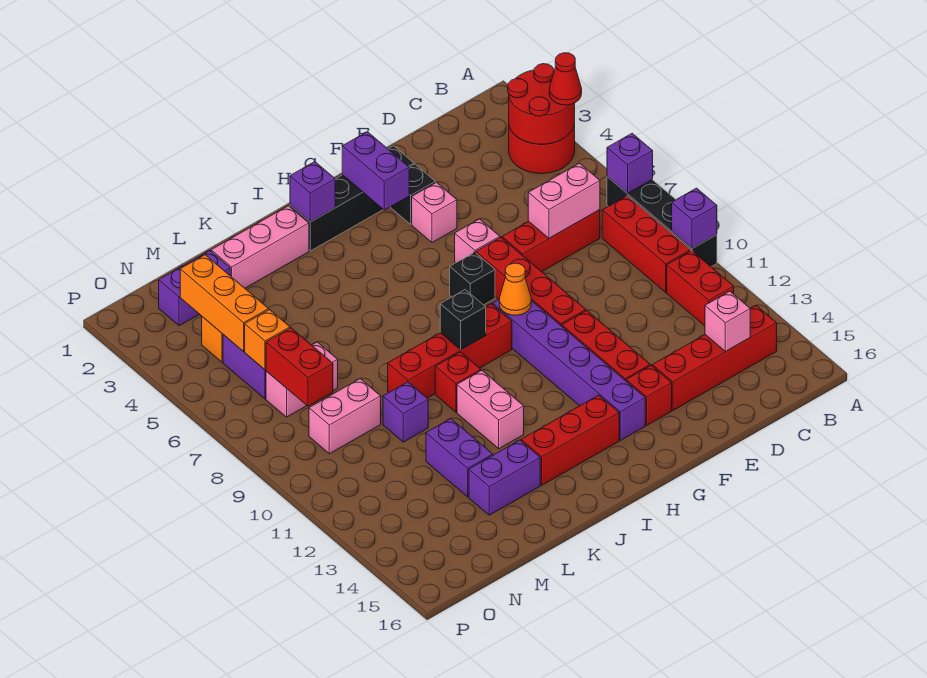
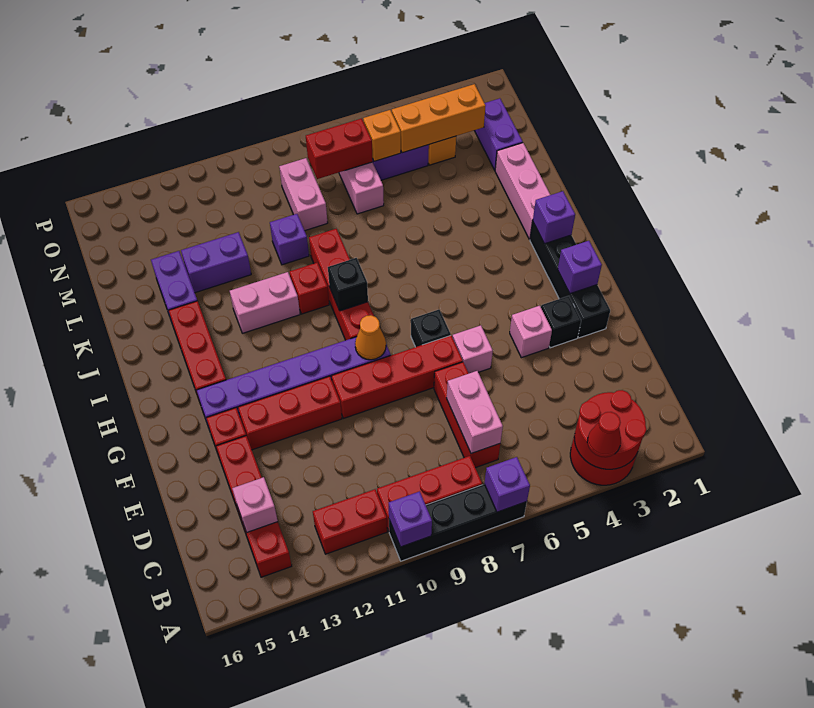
purple 1x2 brick [342,132,409,210] -> purple 1x1 brick [558,241,602,294]

